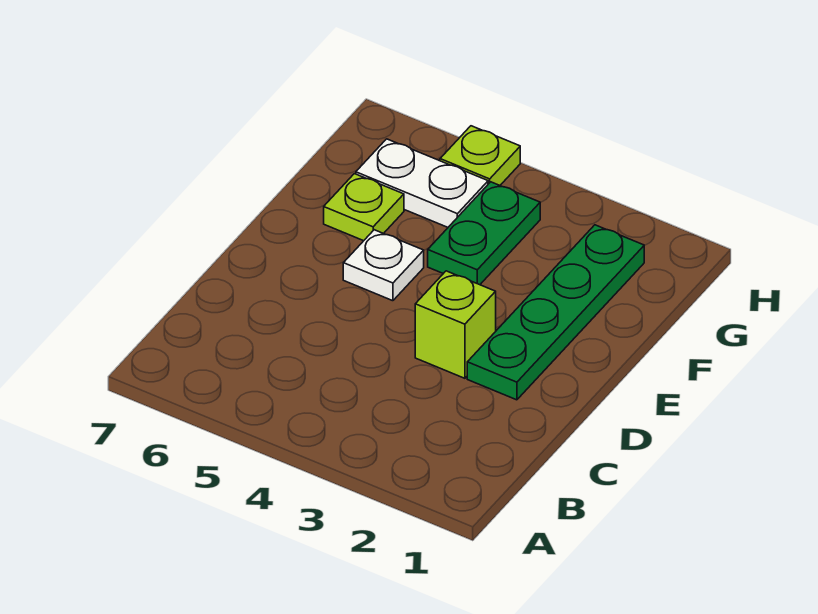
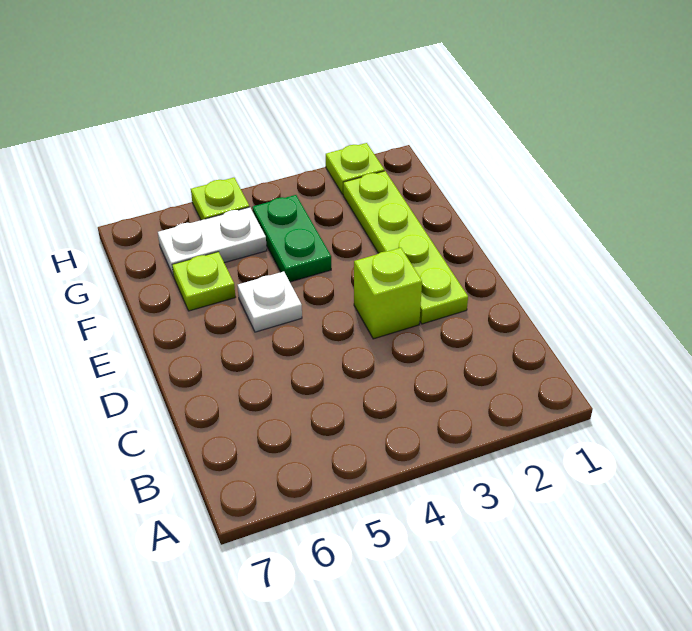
green 1x4 plate [467,225,644,400] -> lime 1x4 plate [343,171,468,324]
none -> lime 1x1 plate [326,143,384,195]

